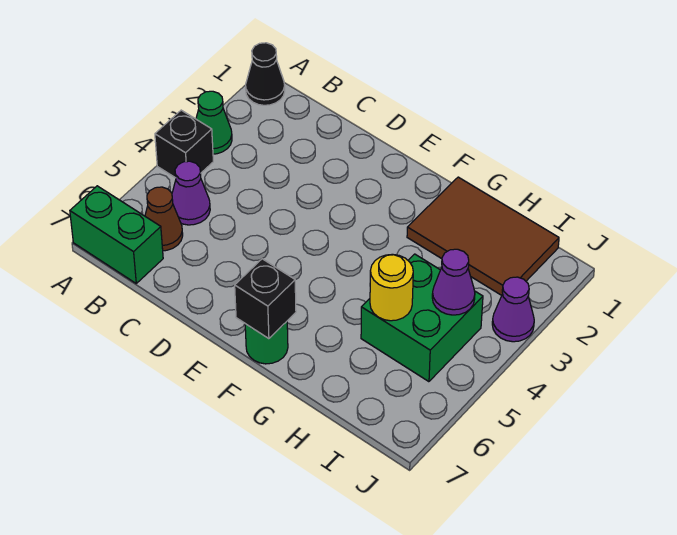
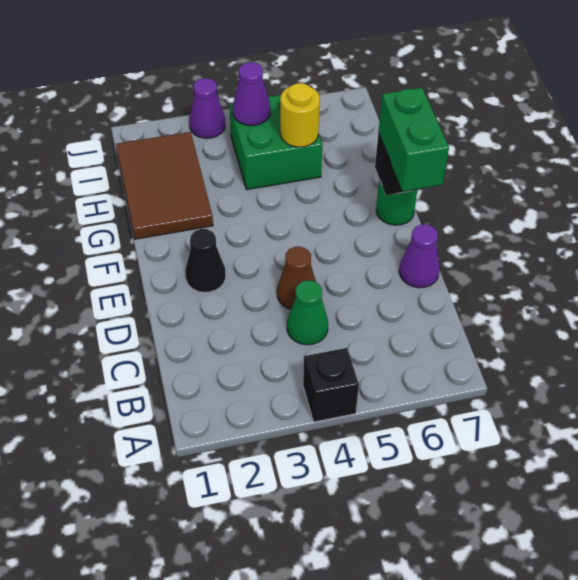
black 1x1 cone [246,43,285,105] -> black 1x1 cone moved to [185,229,226,292]
green 1x1 cone [196,91,232,154] -> green 1x1 cone moved to [287,280,328,345]
green 1x2 brick [70,186,163,283] -> green 1x2 brick moved to [379,88,449,191]
purple 1x1 cone [172,161,210,225] -> purple 1x1 cone moved to [399,224,440,288]
brown 1x1 cone [145,187,183,251] -> brown 1x1 cone moved to [277,247,316,309]

